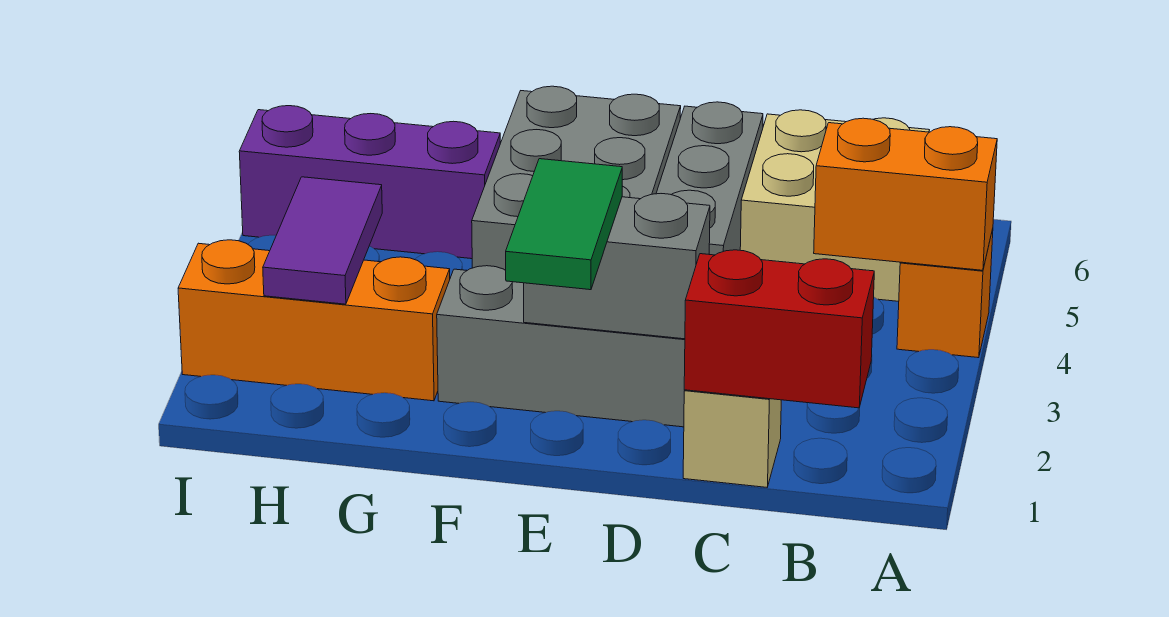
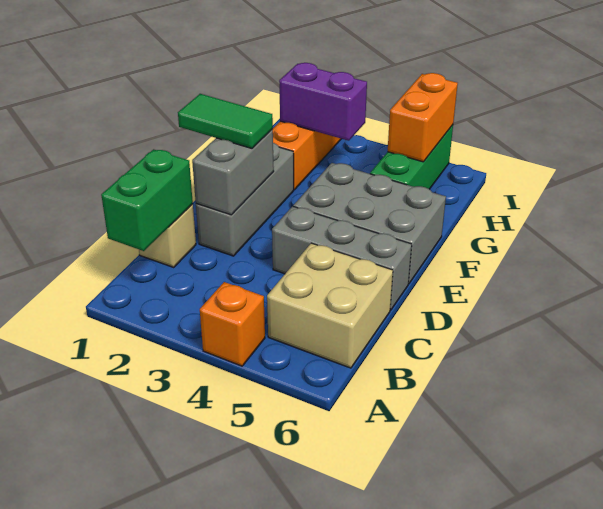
orange 1x2 brick [814,118,997,270] -> orange 1x2 brick moved to [388,73,458,162]
red 1x2 brick [684,250,874,408] -> green 1x2 brick [101,149,193,251]
purple 1x3 brick [239,106,500,259] -> green 1x3 brick [370,125,453,189]
purple 1x2 tile [263,177,382,304] -> purple 1x2 brick [279,63,367,141]

